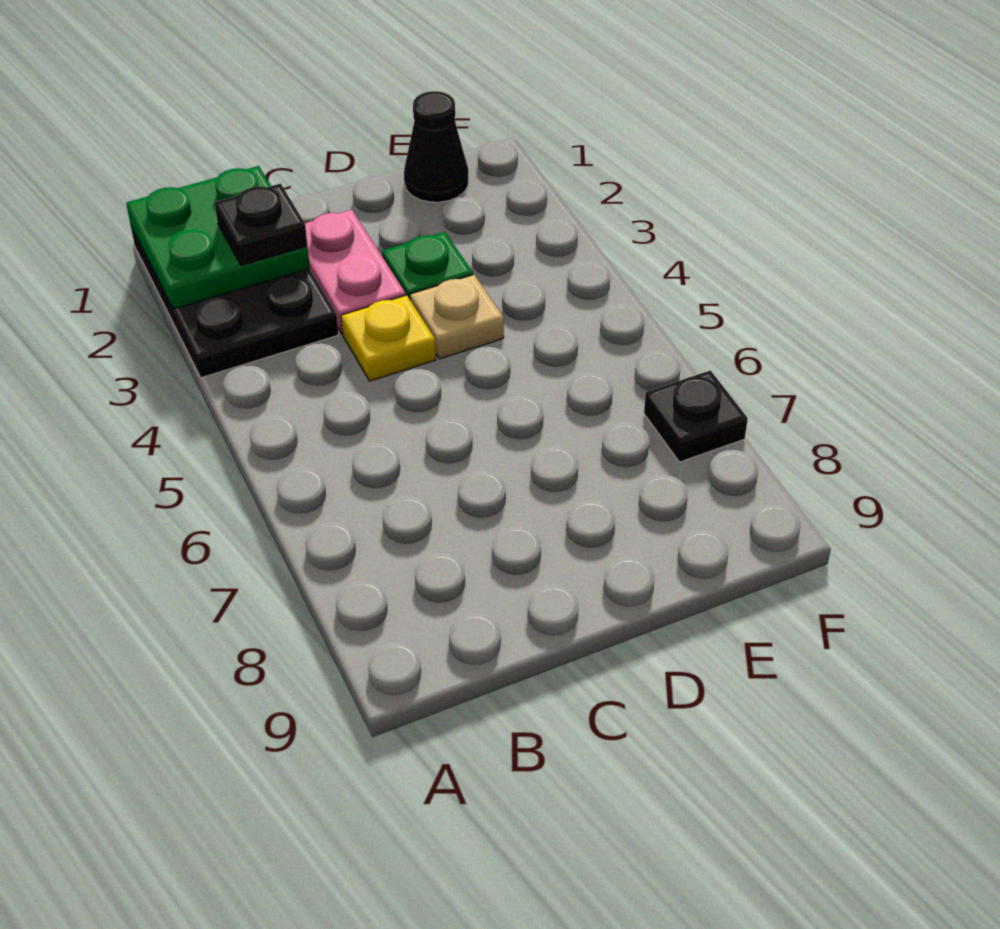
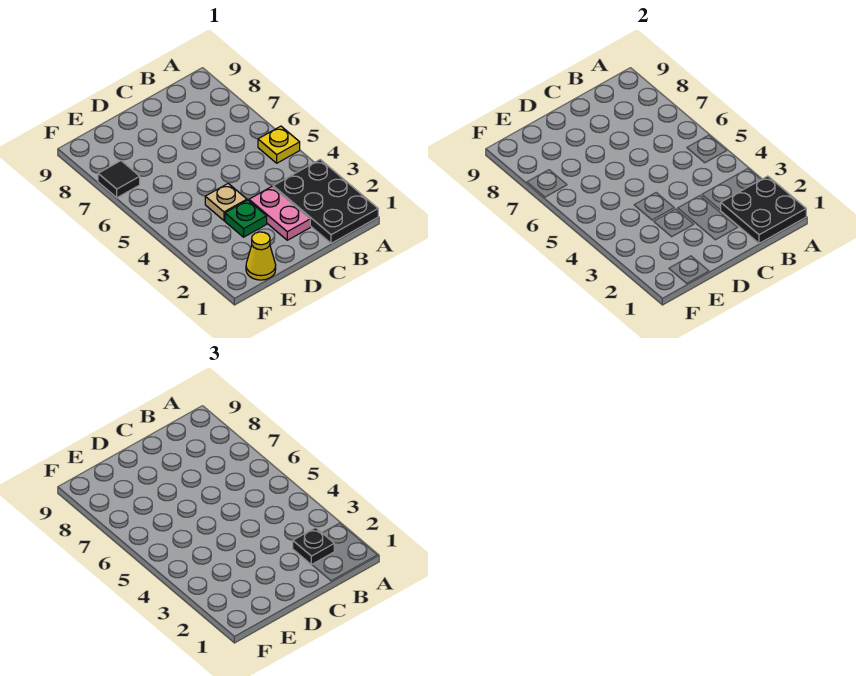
green 2x2 plate [126,166,310,309] -> black 2x2 plate [721,176,806,243]
yellow 1x1 plate [341,295,436,381] -> yellow 1x1 plate moved to [258,126,300,163]
black 1x1 cone [404,91,468,202] -> yellow 1x1 cone [246,232,276,280]
black 1x1 plate [644,370,748,462] -> black 1x1 tile [98,161,140,198]

